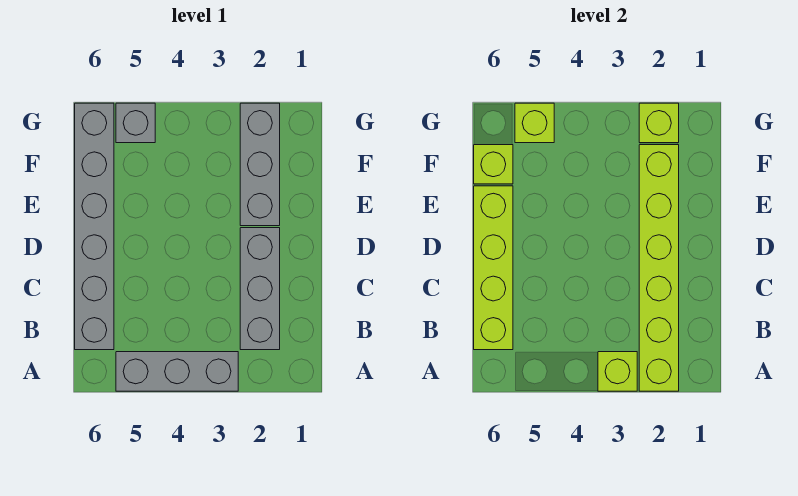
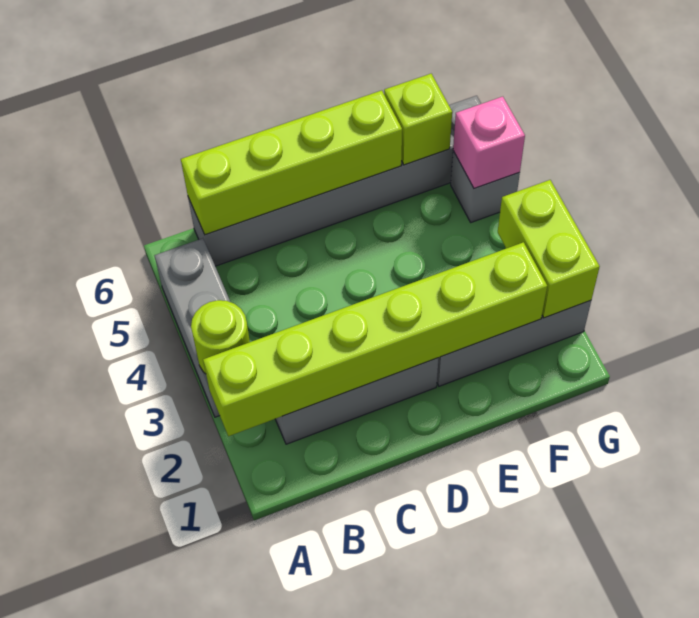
lime 1x1 brick [598,352,637,391] -> lime 1x1 round brick [191,300,250,374]
lime 1x1 brick [639,103,679,143] -> lime 1x2 brick [498,180,600,318]
lime 1x1 brick [515,103,554,143] -> pink 1x1 brick [453,97,525,188]

